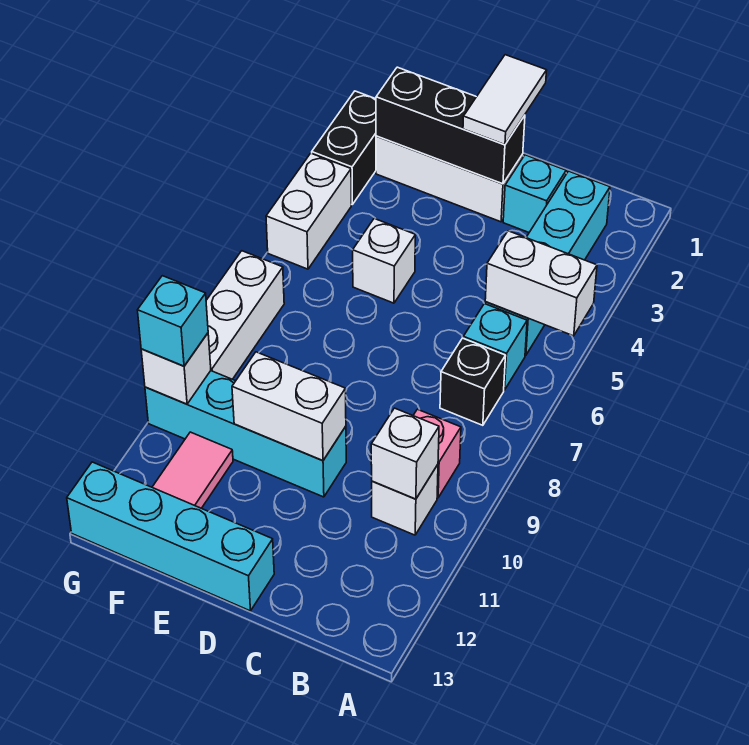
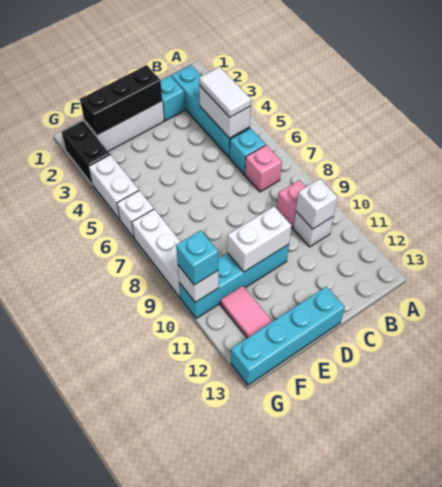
white 1x2 brick [485,231,597,336] -> white 1x2 brick turned to [199,85,251,138]
black 1x1 brick [440,338,505,425] -> pink 1x1 brick [245,145,282,192]
white 1x2 tile [463,55,547,145] -> white 1x2 tile moved to [199,67,251,117]
white 1x1 brick [353,219,415,303] -> white 1x1 brick moved to [117,190,154,239]

